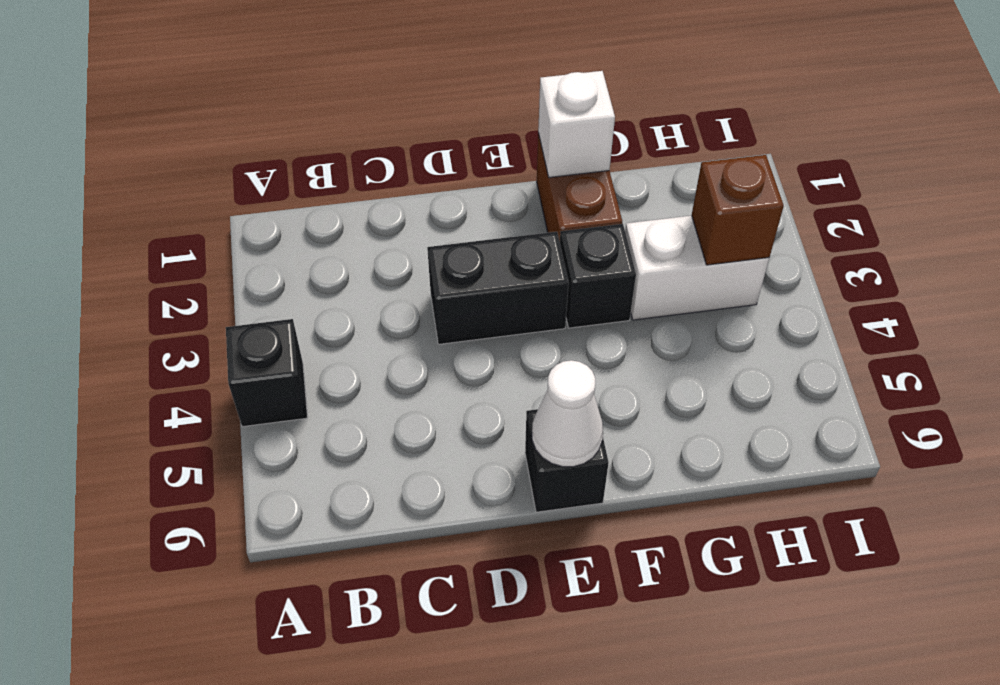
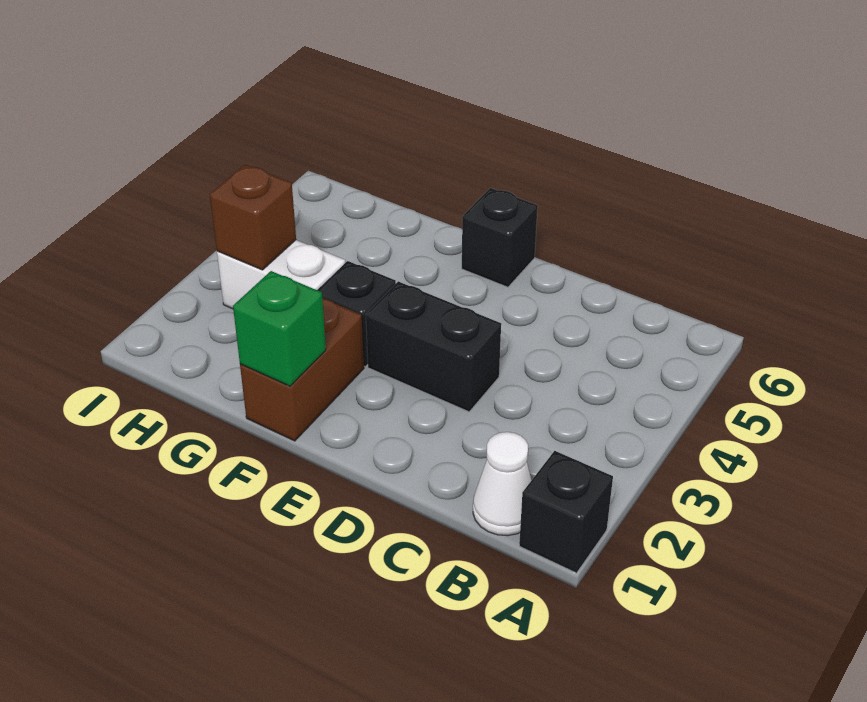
black 1x1 brick [226,319,307,427] -> black 1x1 brick moved to [519,451,613,573]
white 1x1 cone [532,360,603,467] -> white 1x1 cone moved to [473,432,531,536]
white 1x1 brick [538,71,615,177] -> green 1x1 brick [233,271,326,386]

